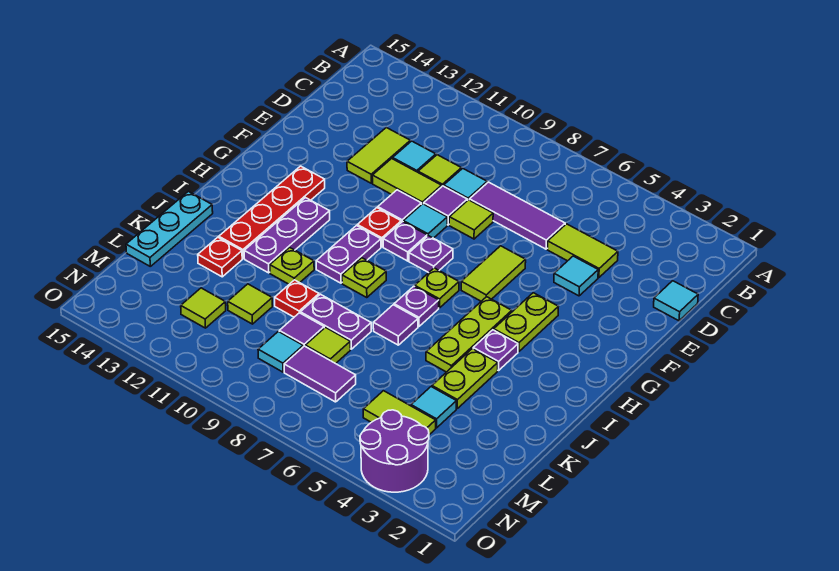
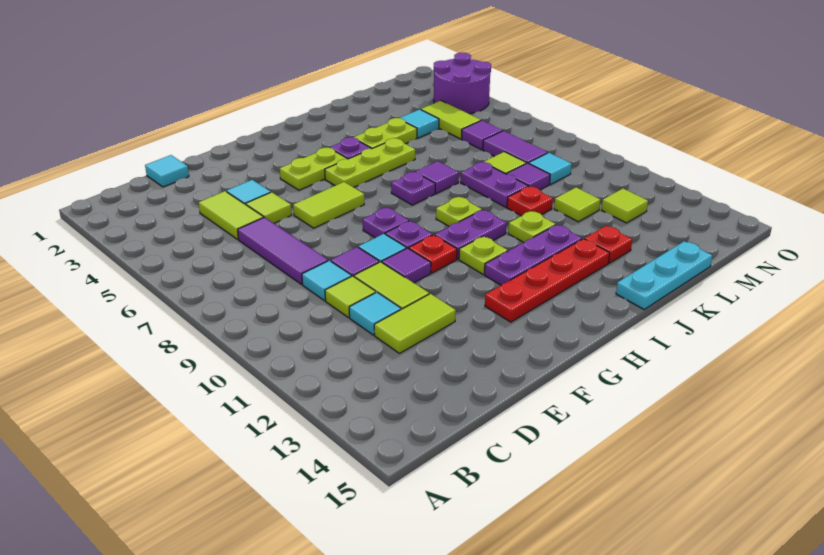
lime 1x1 tile [449,200,493,239] -> lime 1x1 tile moved to [246,192,292,223]
lime 1x1 plate [415,268,459,308] -> lime 1x1 plate moved to [459,236,508,274]
none -> purple 1x1 tile [462,120,503,150]

